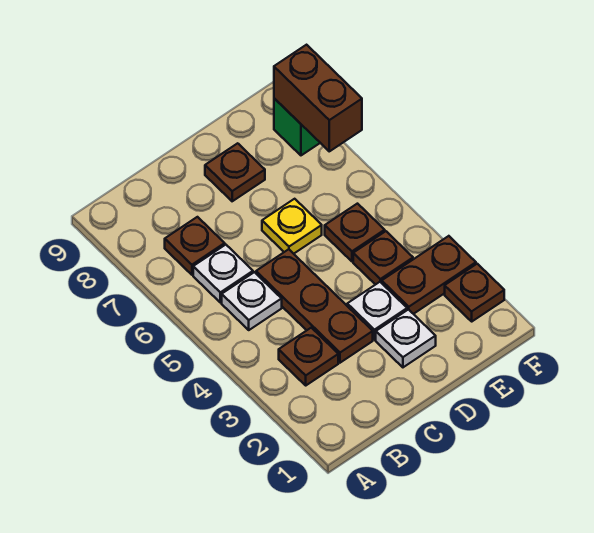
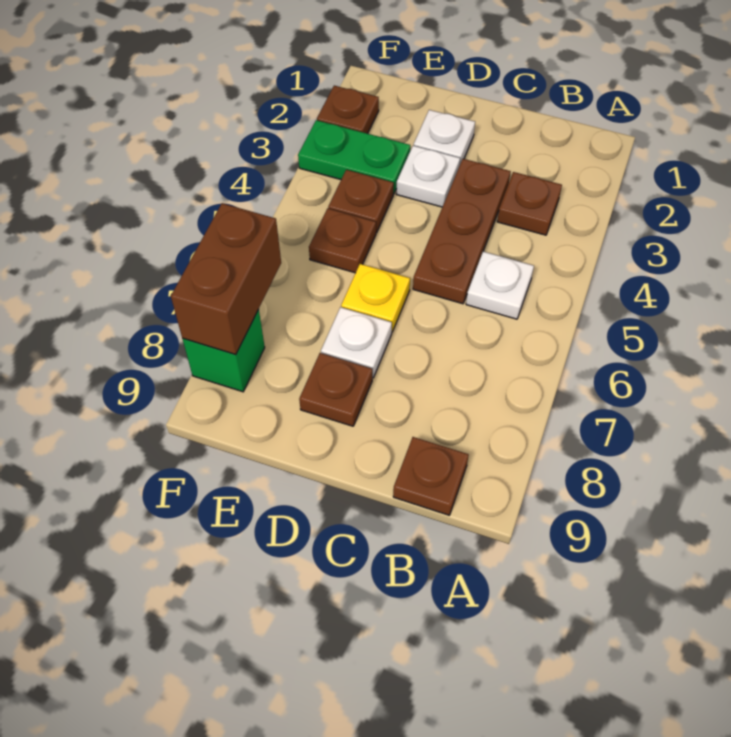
white 1x1 plate [193,245,253,302] -> white 1x1 plate moved to [321,307,392,378]
brown 1x1 plate [165,217,225,275] -> brown 1x1 plate moved to [393,437,469,515]
brown 1x2 plate [382,236,476,314] -> green 1x2 plate [298,120,410,194]

